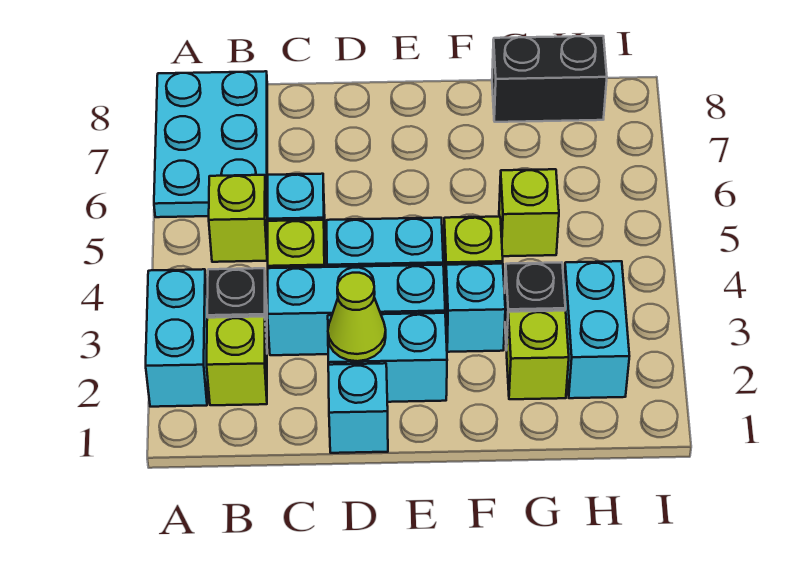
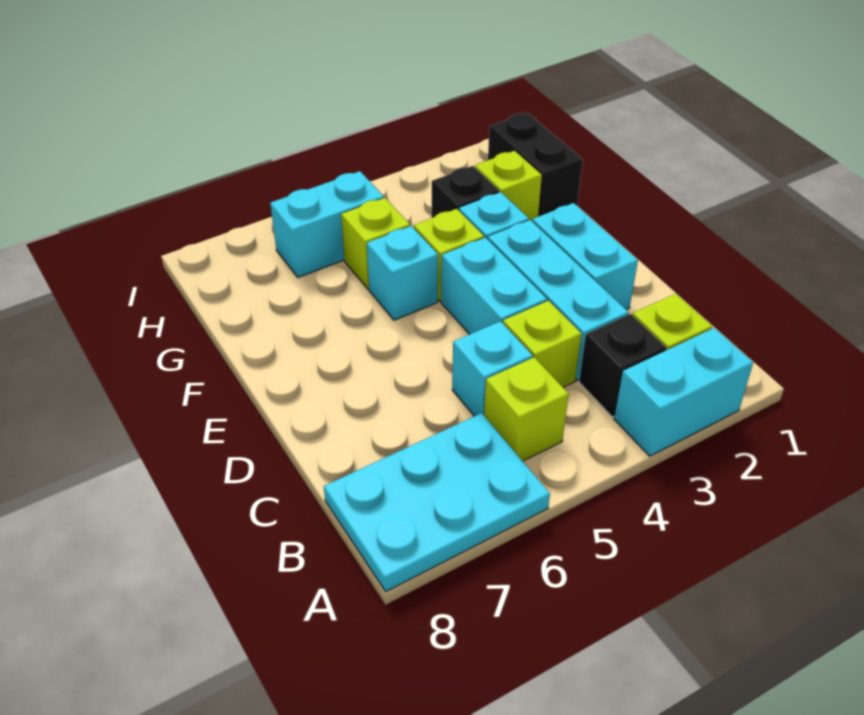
cyan 1x1 brick [328,363,388,453] -> cyan 1x1 brick moved to [367,226,438,320]
lime 1x1 cone [328,273,386,361] -> none
black 1x2 brick [492,36,607,122] -> black 1x2 brick moved to [488,113,583,217]
cyan 1x2 brick [564,261,629,398] -> cyan 1x2 brick moved to [270,171,384,277]

